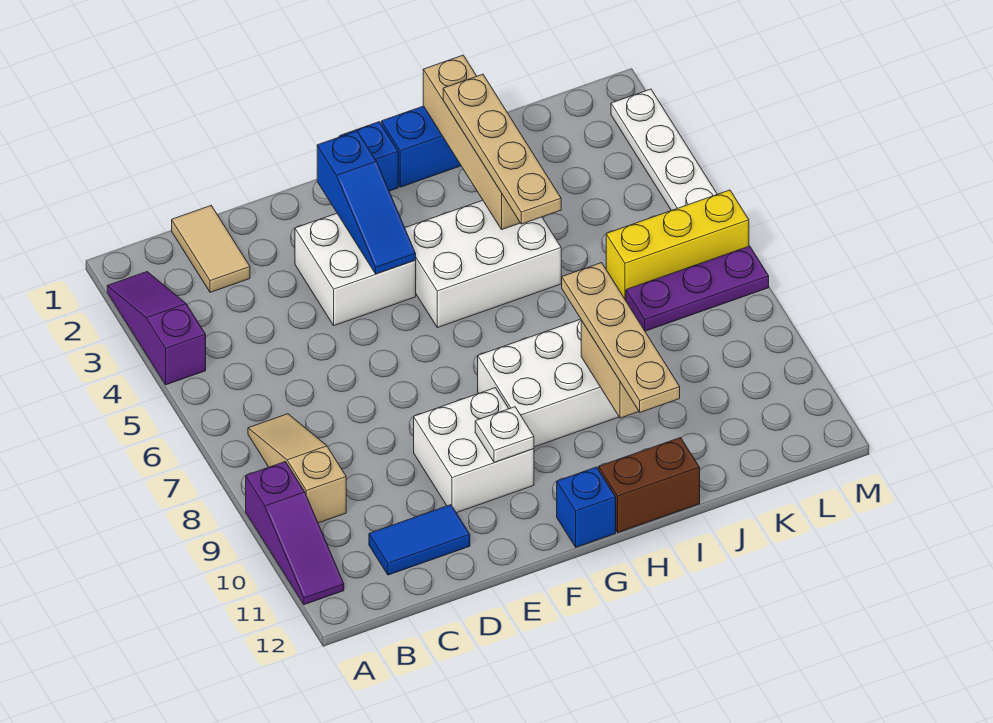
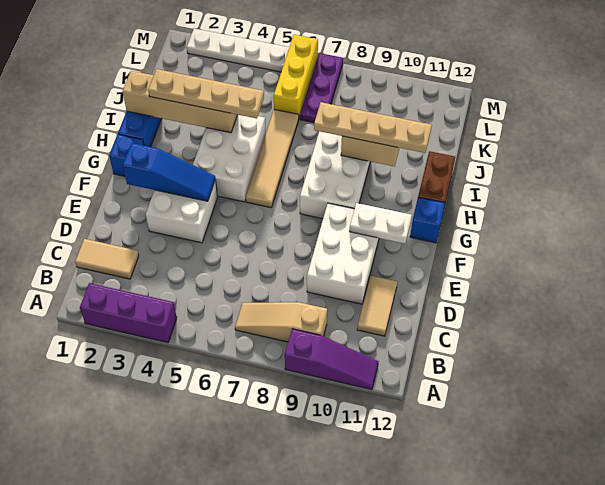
purple 1x3 slope [107,272,206,385] -> purple 1x3 brick [80,283,177,343]
blue 1x2 tile [369,505,470,575] -> tan 1x2 tile [357,276,397,336]
white 2x2 brick [414,388,534,513] -> white 2x3 brick [307,203,379,304]
white 1x1 plate [475,407,534,463] -> white 1x2 plate [350,203,412,244]
none -> tan 1x4 tile [246,110,299,208]

